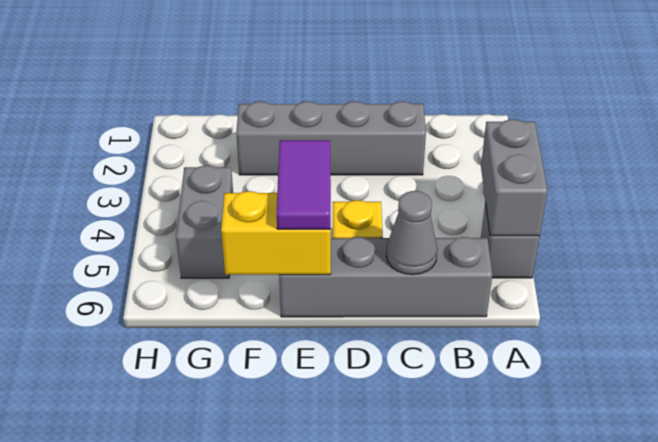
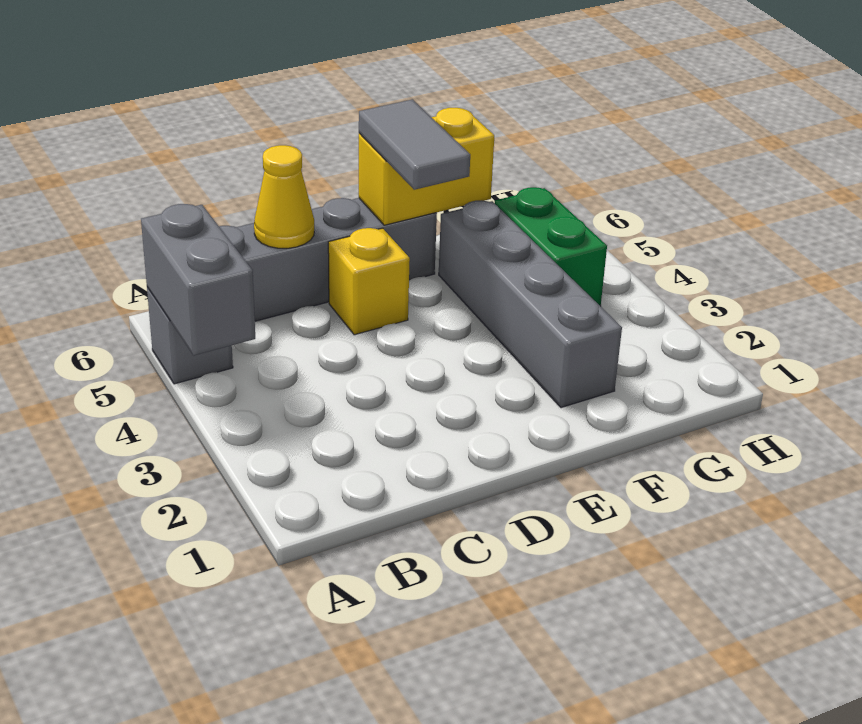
grey 1x4 brick [236,102,426,175] -> grey 1x4 brick turned to [439,200,622,408]
grey 1x1 cone [386,191,438,275] -> yellow 1x1 cone [254,145,314,248]
purple 1x2 tile [277,140,331,229] -> grey 1x2 tile [359,99,470,190]
grey 1x2 brick [176,166,233,278] -> green 1x2 brick [495,187,607,306]

